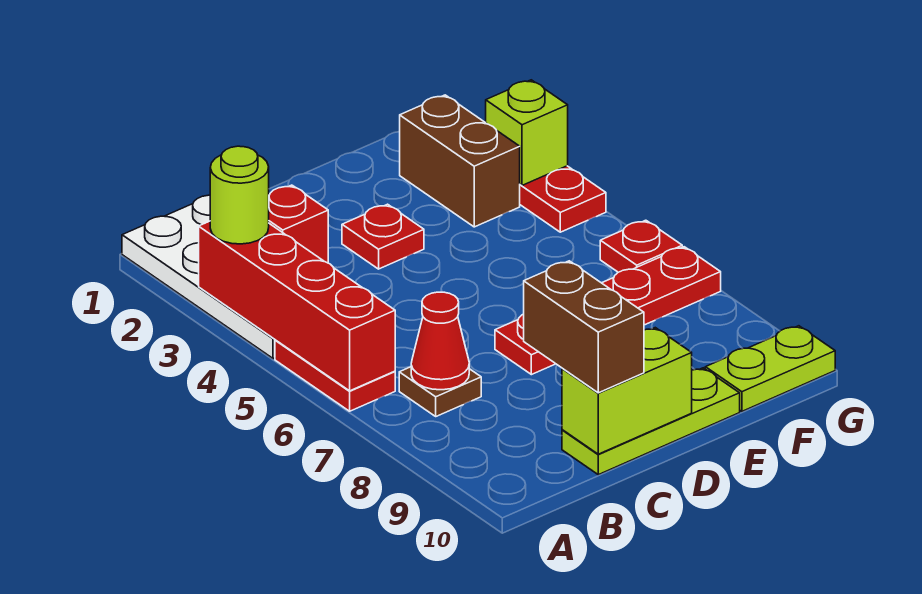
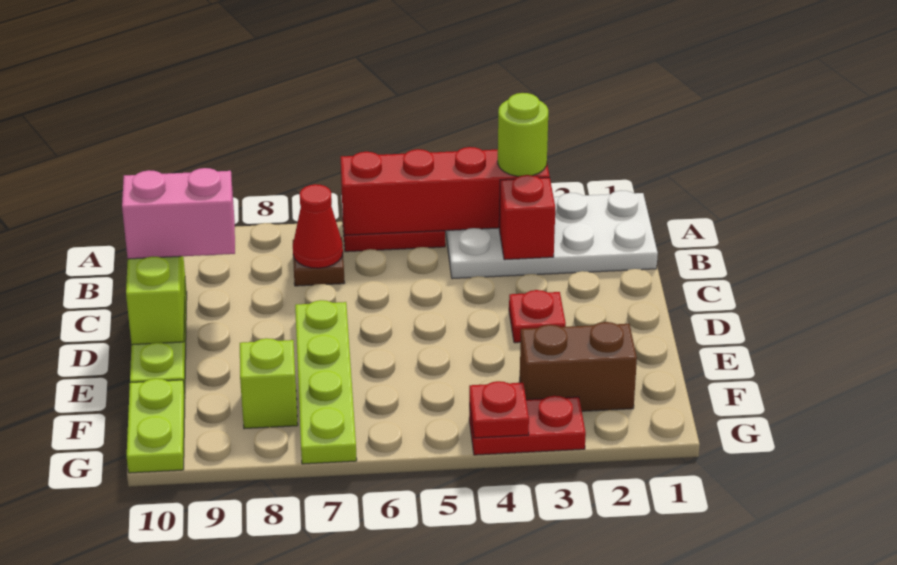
brown 1x2 brick [524,261,644,393] -> pink 1x2 brick [122,168,235,259]
red 1x4 plate [495,247,721,375] -> lime 1x4 plate [295,300,357,464]
lime 1x1 brick [486,80,568,185] -> lime 1x1 brick moved to [240,338,298,429]
red 1x1 plate [600,220,682,272] -> red 1x1 plate moved to [469,381,529,438]

